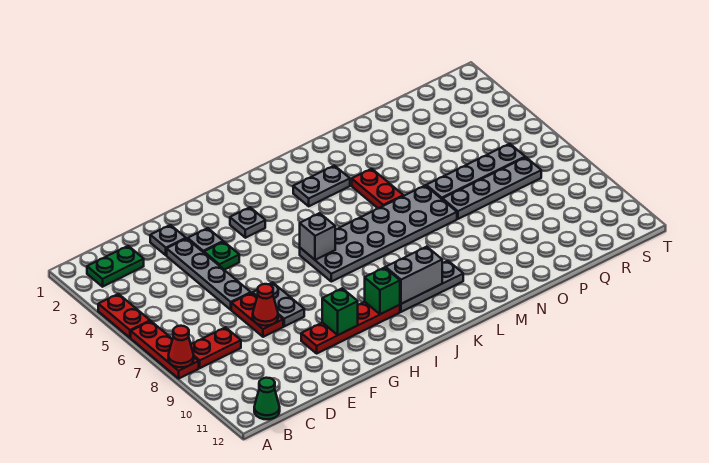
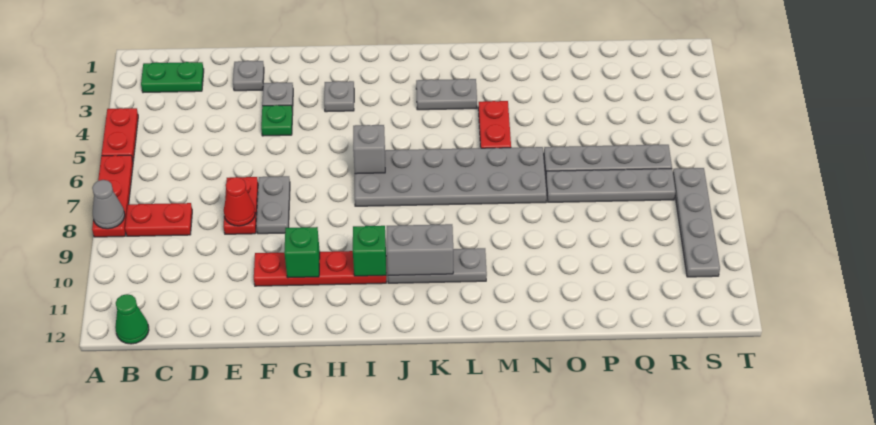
red 1x1 cone [168,326,194,367] -> grey 1x1 cone [92,180,125,229]
grey 1x4 plate [167,239,251,310] -> grey 1x4 plate moved to [673,168,720,277]

